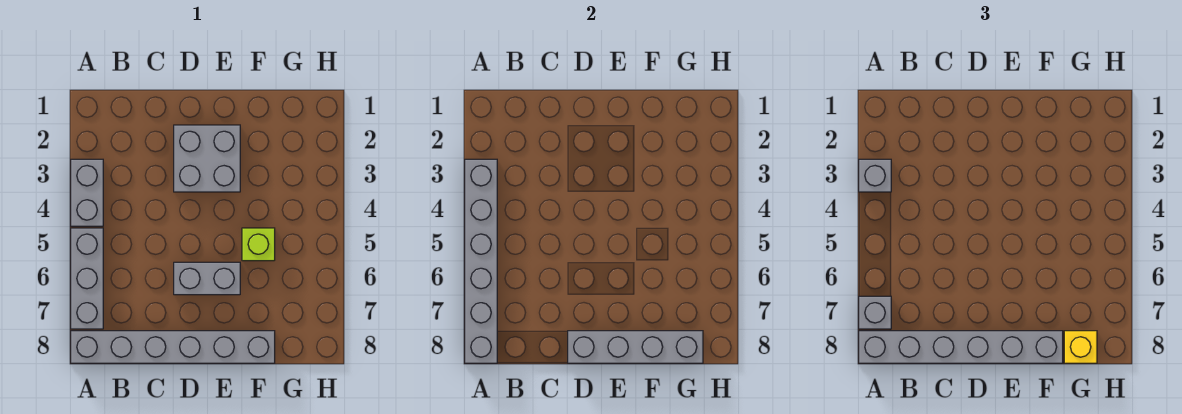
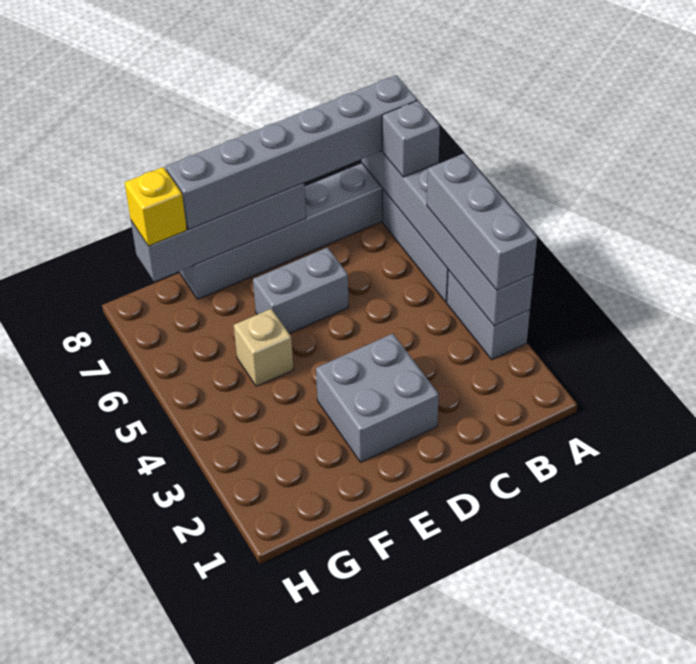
grey 1x1 brick [859,159,891,192] -> grey 1x3 brick [427,153,537,290]
lime 1x1 brick [242,228,275,261] -> tan 1x1 brick [234,309,293,386]

